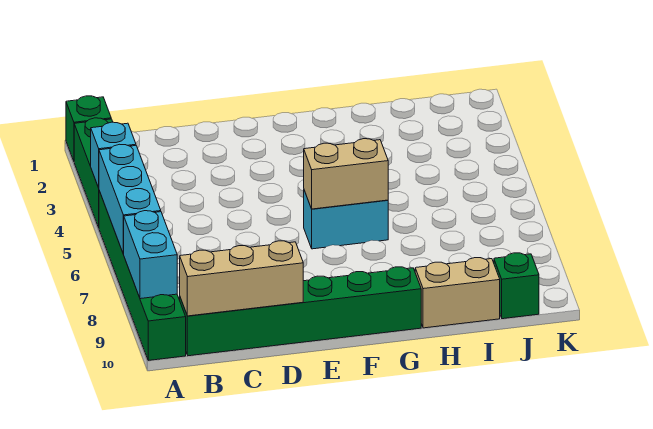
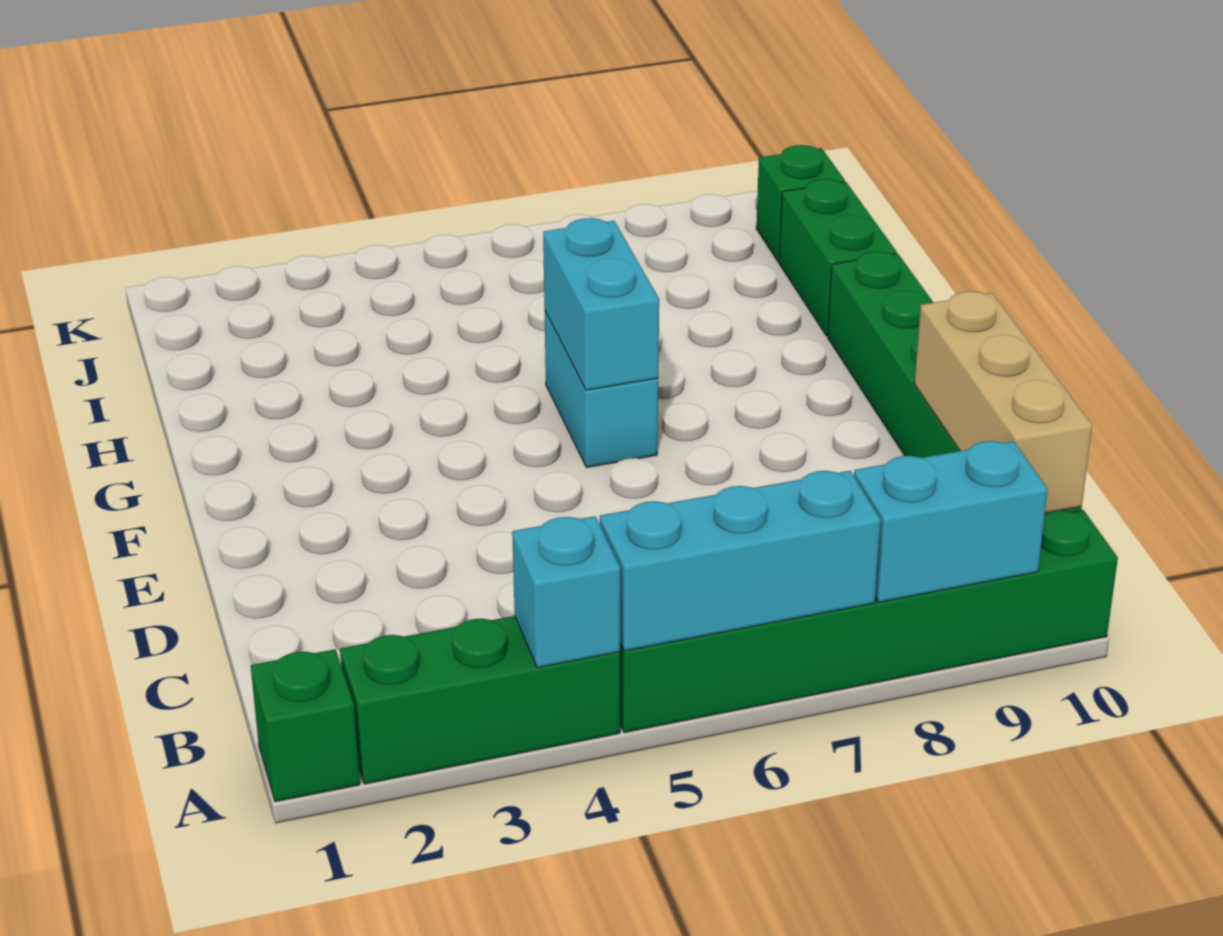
tan 1x2 brick [304,139,388,209] -> cyan 1x2 brick [543,218,659,390]
tan 1x2 brick [415,258,500,328] -> green 1x2 brick [779,179,897,336]

